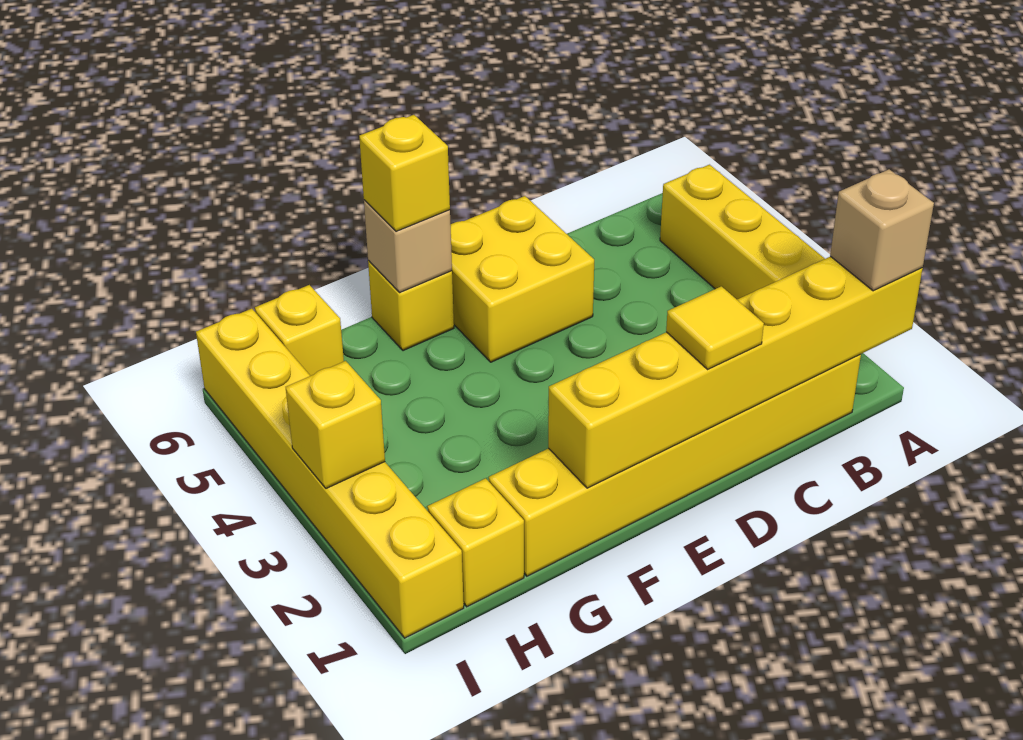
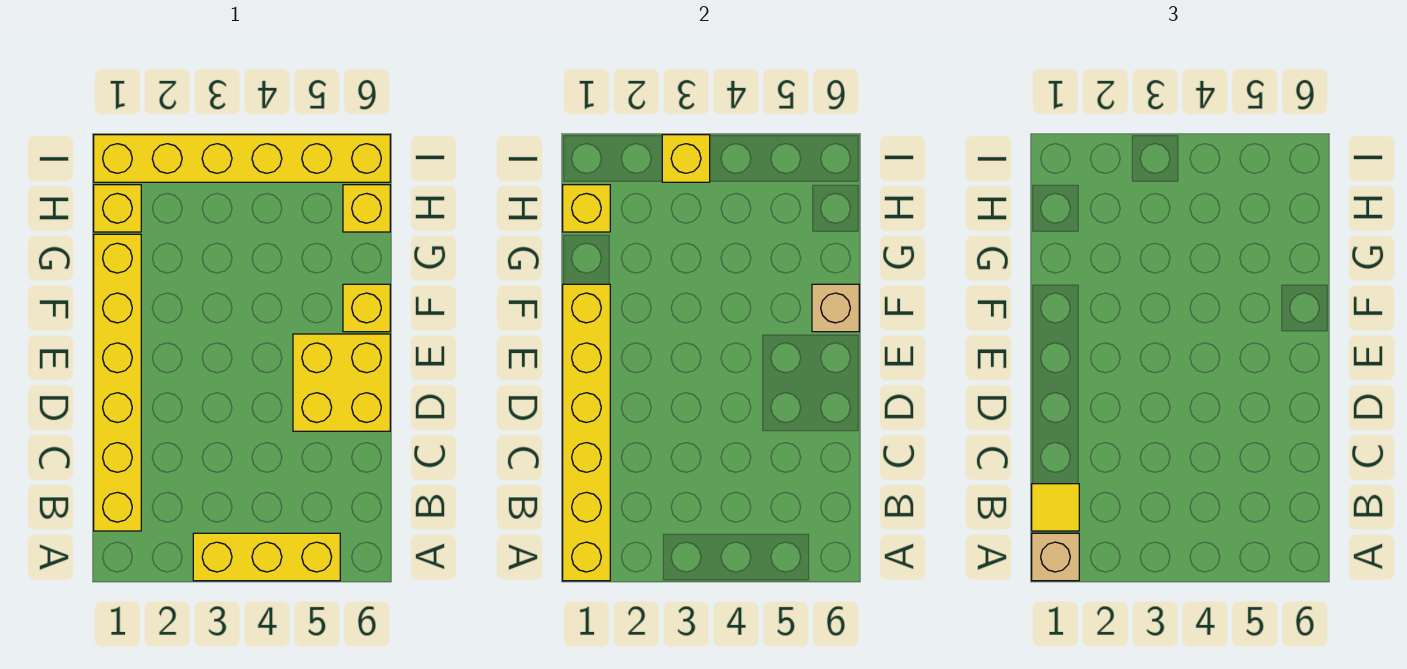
yellow 1x1 tile [666,286,764,369] -> yellow 1x1 tile moved to [1032,484,1079,531]
yellow 1x1 brick [359,115,450,231] -> yellow 1x1 brick moved to [563,185,610,232]

